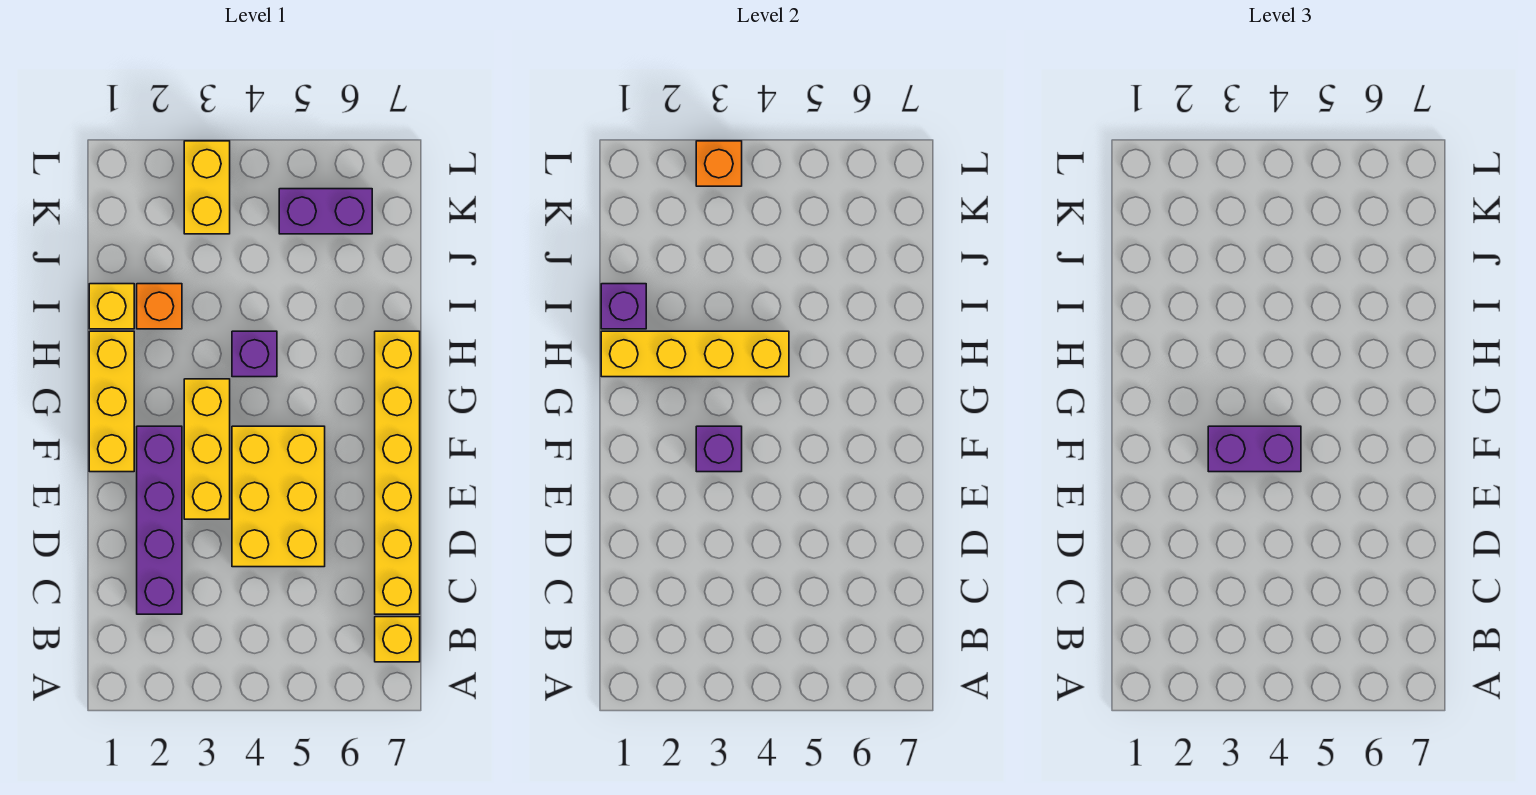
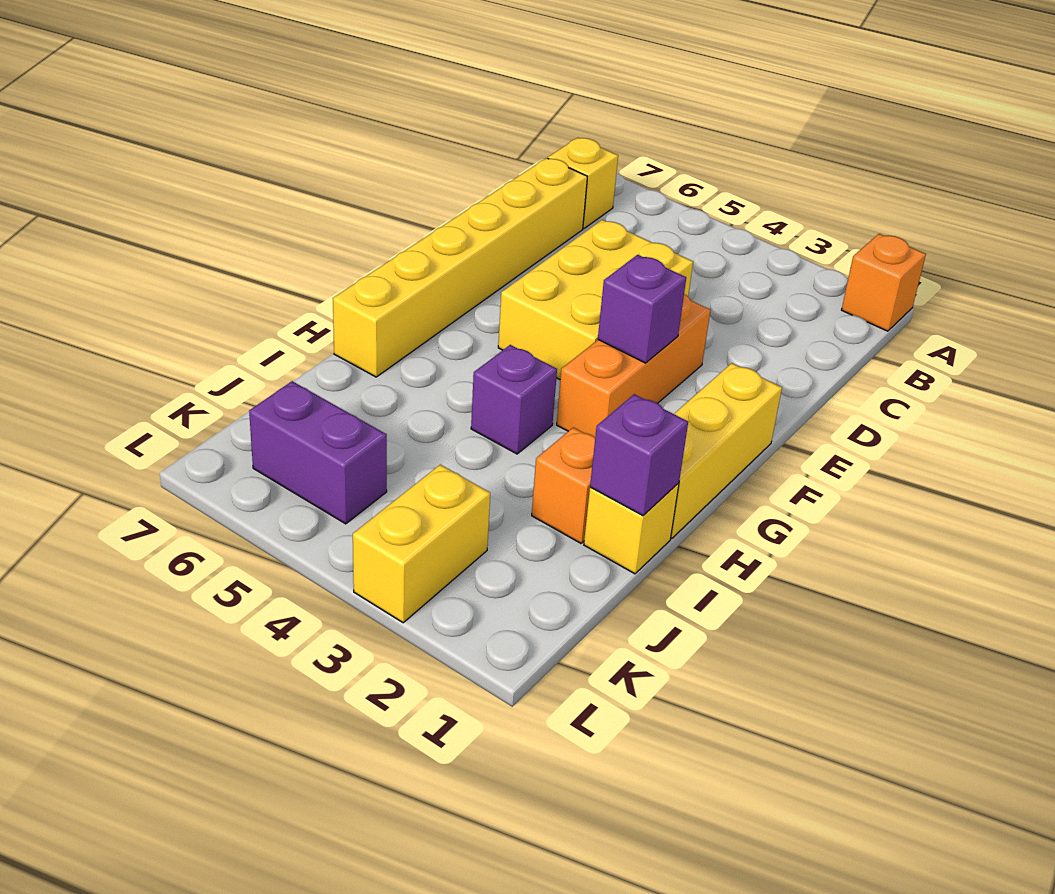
purple 1x4 brick [137,426,182,614] -> none
yellow 1x3 brick [184,379,230,519] -> orange 1x3 brick [557,294,711,437]
purple 1x2 brick [1208,426,1301,472] -> none
yellow 1x4 brick [601,331,789,377] -> none
orange 1x1 brick [696,141,742,186] -> orange 1x1 brick moved to [842,234,926,331]

